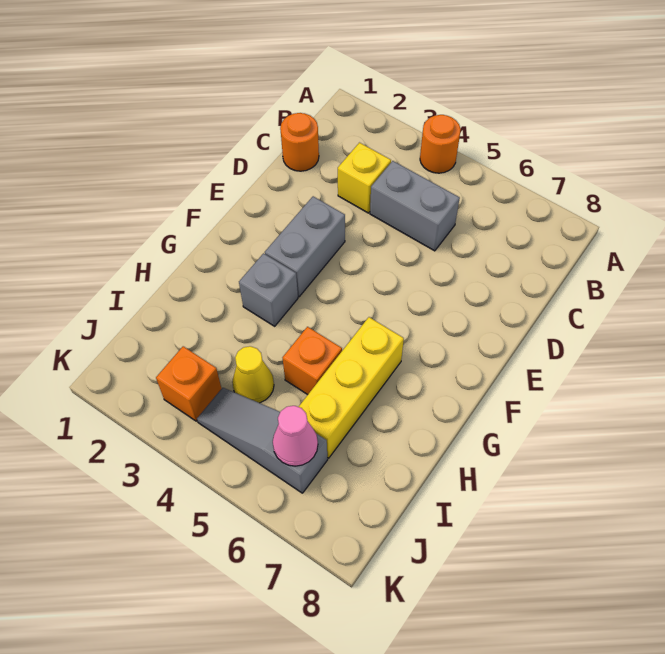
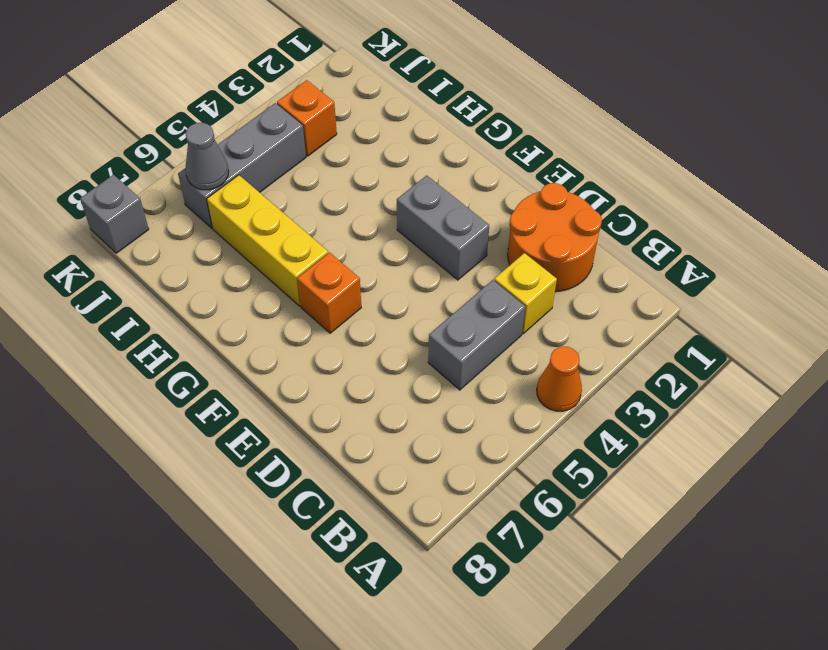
orange 1x1 round brick [420,115,461,173] -> orange 1x1 cone [537,346,582,411]
orange 1x1 round brick [280,113,319,171] -> orange 2x2 round brick [508,183,602,292]
grey 1x1 brick [239,253,298,326] -> grey 1x1 brick moved to [80,175,149,253]
orange 1x1 brick [283,327,342,395] -> orange 1x1 brick moved to [297,253,361,333]
yellow 1x1 cone [232,346,274,403] -> none
grey 1x3 slope [197,388,328,493] -> grey 1x3 brick [178,103,306,228]
pink 1x1 cone [273,406,318,466] -> grey 1x1 cone [185,123,229,190]

